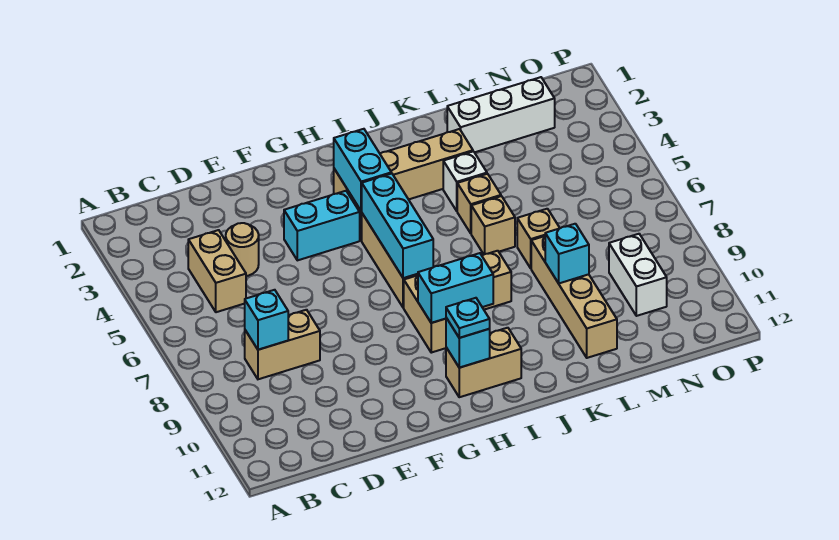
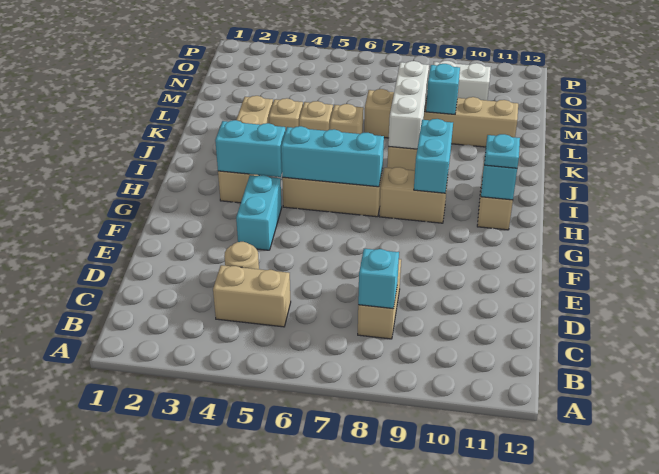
white 1x1 brick [443,151,487,211] -> tan 1x1 brick [269,98,303,129]
white 1x3 brick [447,77,555,152] -> white 1x3 brick moved to [388,61,429,149]

